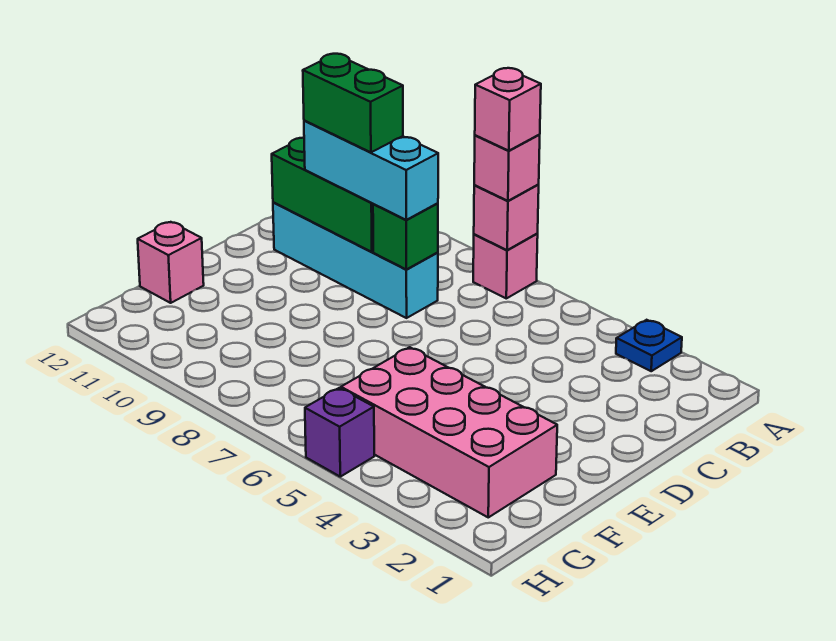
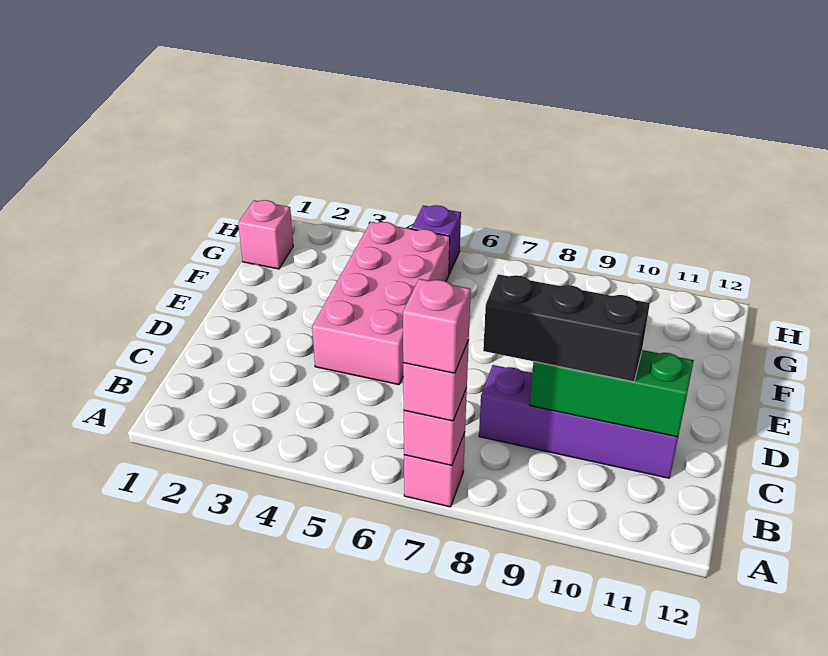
blue 1x1 plate [616,320,682,371] -> none
cyan 1x4 brick [273,202,438,318] -> purple 1x4 brick [479,365,678,478]
green 1x1 brick [373,203,438,269] -> none
cyan 1x3 brick [304,120,438,220] -> black 1x3 brick [483,274,650,382]
green 1x2 brick [303,54,403,152] -> none
pink 2x4 brick [341,347,557,517] -> pink 2x4 brick turned to [312,222,450,385]
pink 1x1 brick [138,222,204,303] -> pink 1x1 brick moved to [238,200,293,269]

